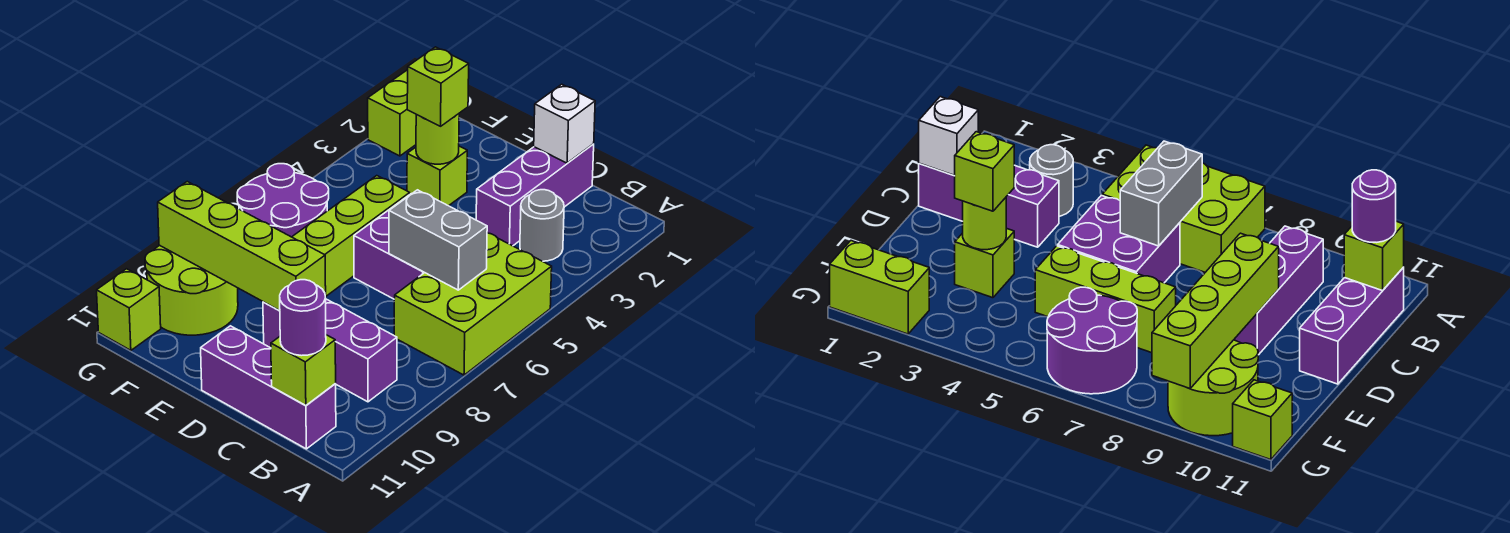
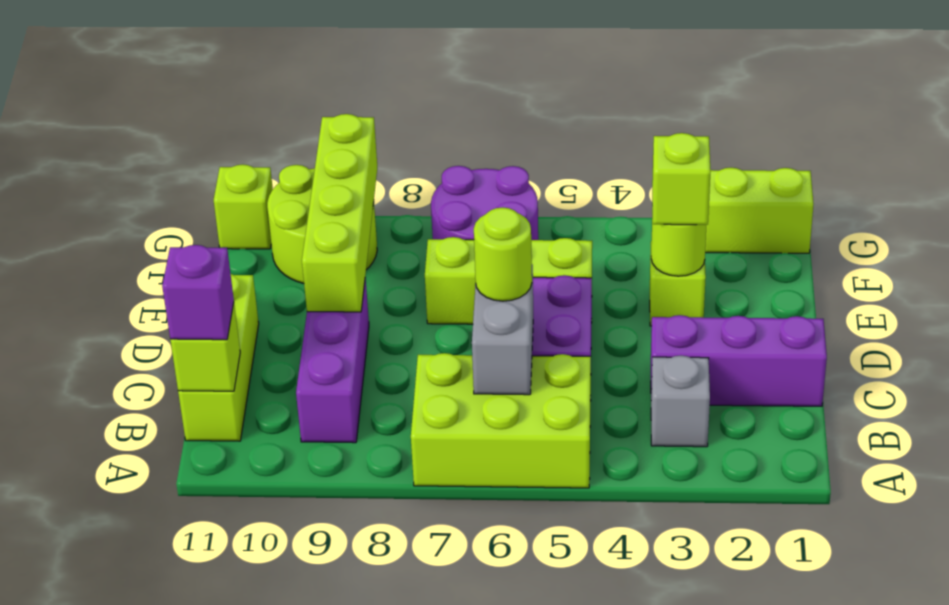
grey 1x1 round brick [520,190,564,261] -> grey 1x1 brick [651,355,710,447]
purple 1x3 brick [201,326,336,449] -> lime 1x3 brick [178,274,259,441]
purple 1x1 round brick [280,280,326,356] -> purple 1x1 brick [162,245,234,340]
white 1x1 brick [534,84,595,163] -> none
none -> lime 1x1 round brick [474,207,532,301]

